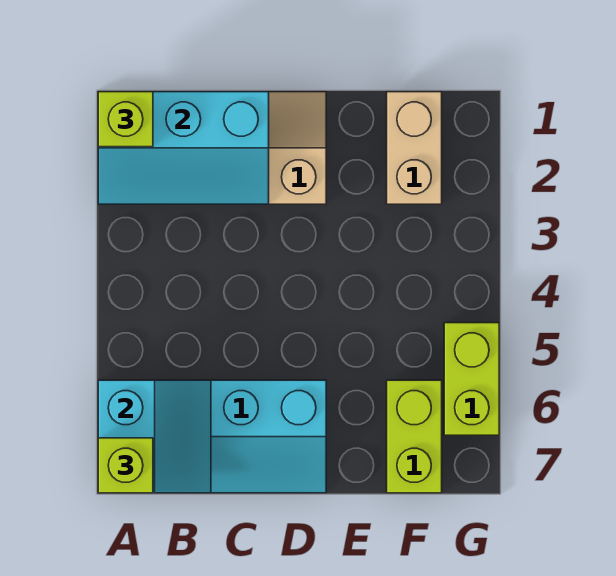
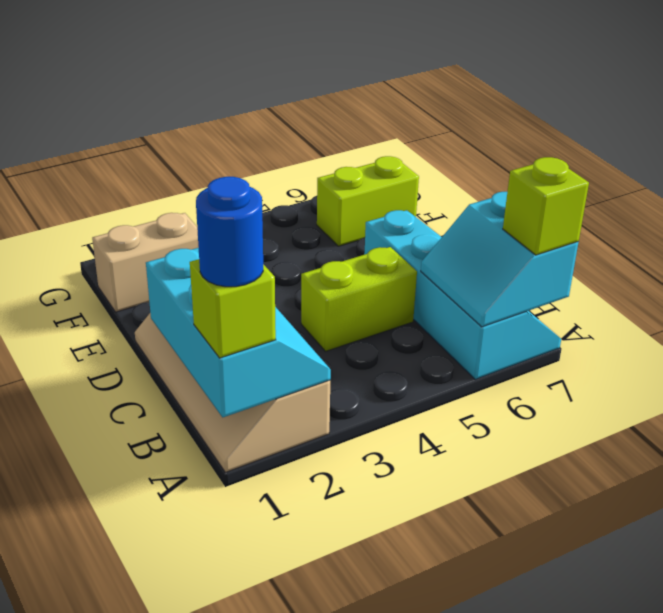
none -> blue 1x1 round brick [196,177,263,287]
cyan 2x2 slope [98,380,211,493] -> cyan 2x2 slope turned to [421,192,578,327]
lime 1x2 brick [444,323,499,435] -> lime 1x2 brick moved to [301,247,417,351]

